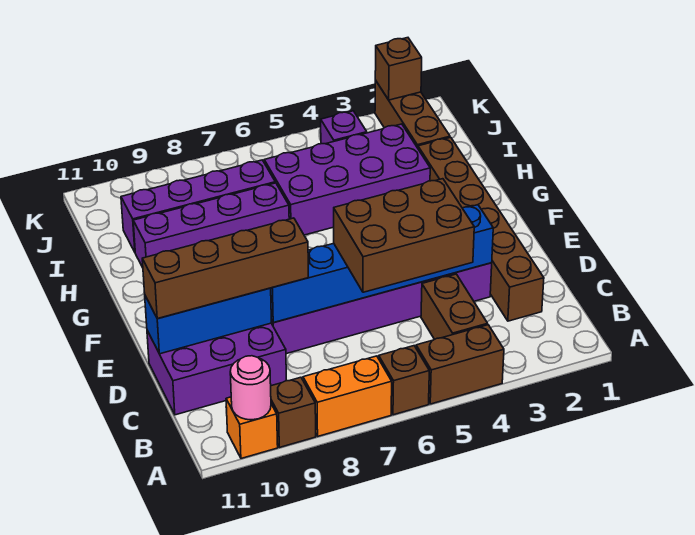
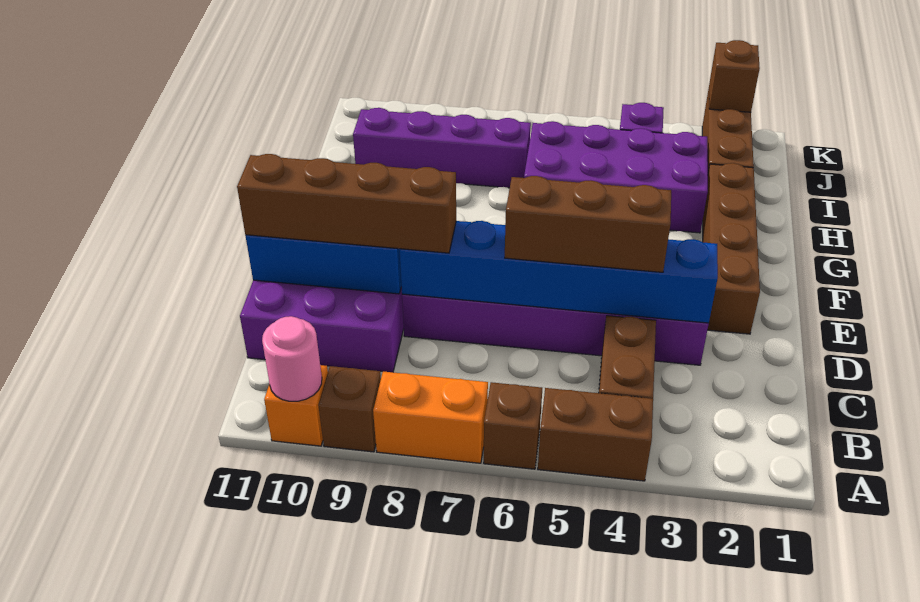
brown 1x6 brick [418,137,544,321] -> brown 1x4 brick [703,163,760,334]
brown 2x3 brick [334,179,474,292] -> brown 1x3 brick [505,176,671,272]
purple 1x4 brick [133,183,289,268] -> none

